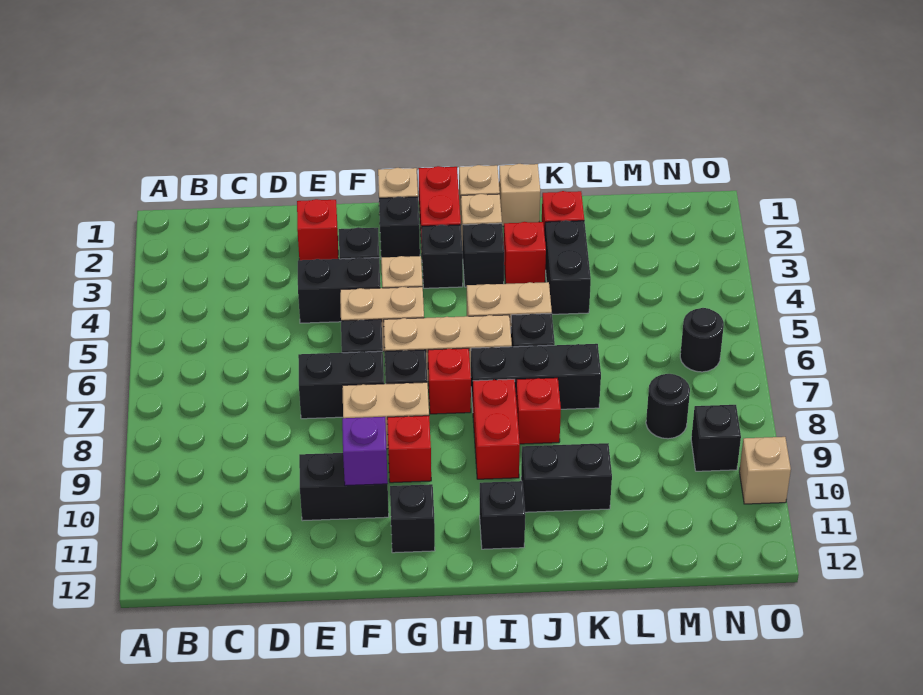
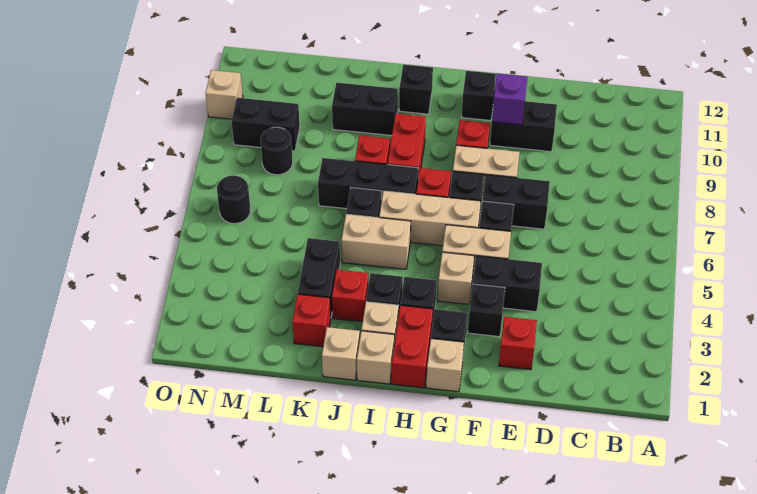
black 1x1 brick [691,405,741,471] -> black 1x2 brick [231,98,300,151]

